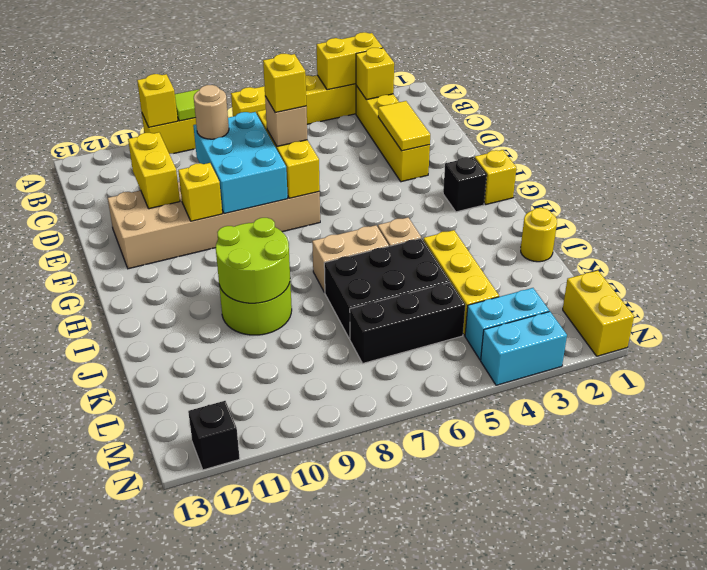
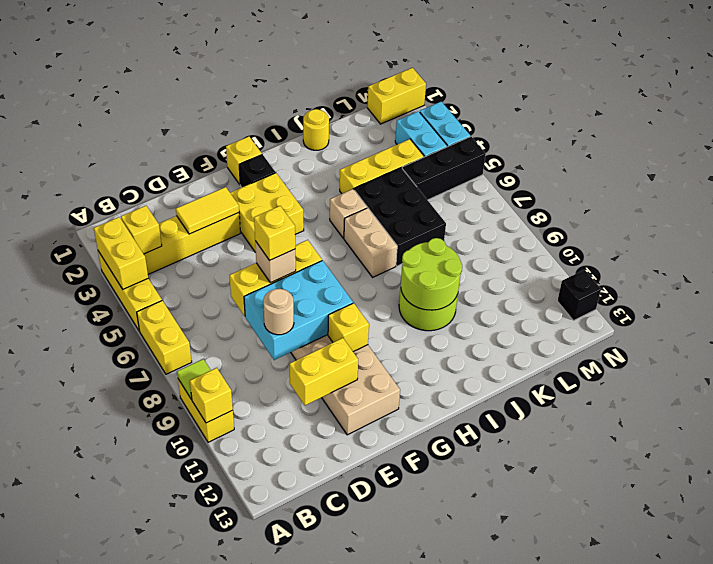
none -> yellow 2x2 brick [230,173,304,252]
black 1x3 brick [350,282,465,363] -> black 1x3 brick turned to [402,136,486,200]

